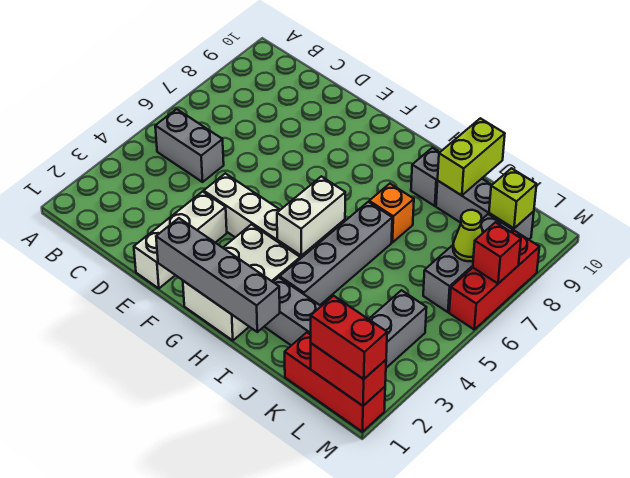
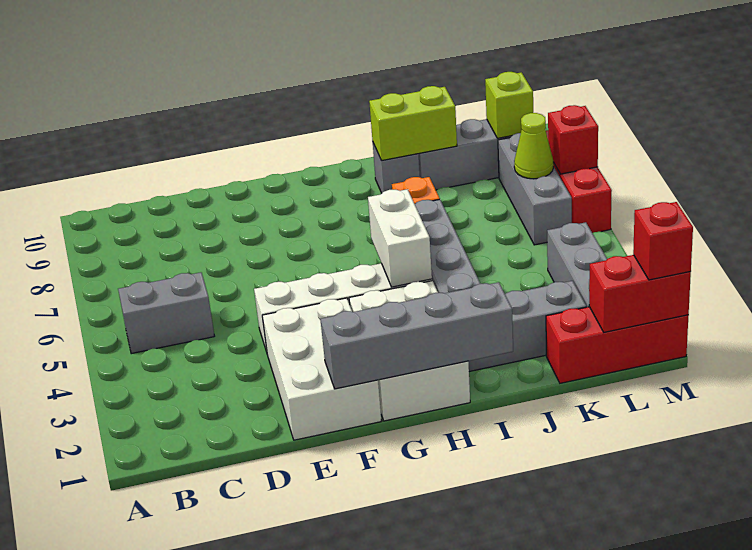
white 1x3 brick [134,192,227,288] -> white 2x3 brick [262,298,381,440]
lime 1x2 brick [438,118,505,196] -> lime 1x2 brick turned to [369,86,457,161]
red 1x2 brick [311,296,387,379] -> red 1x1 brick [633,202,693,280]

